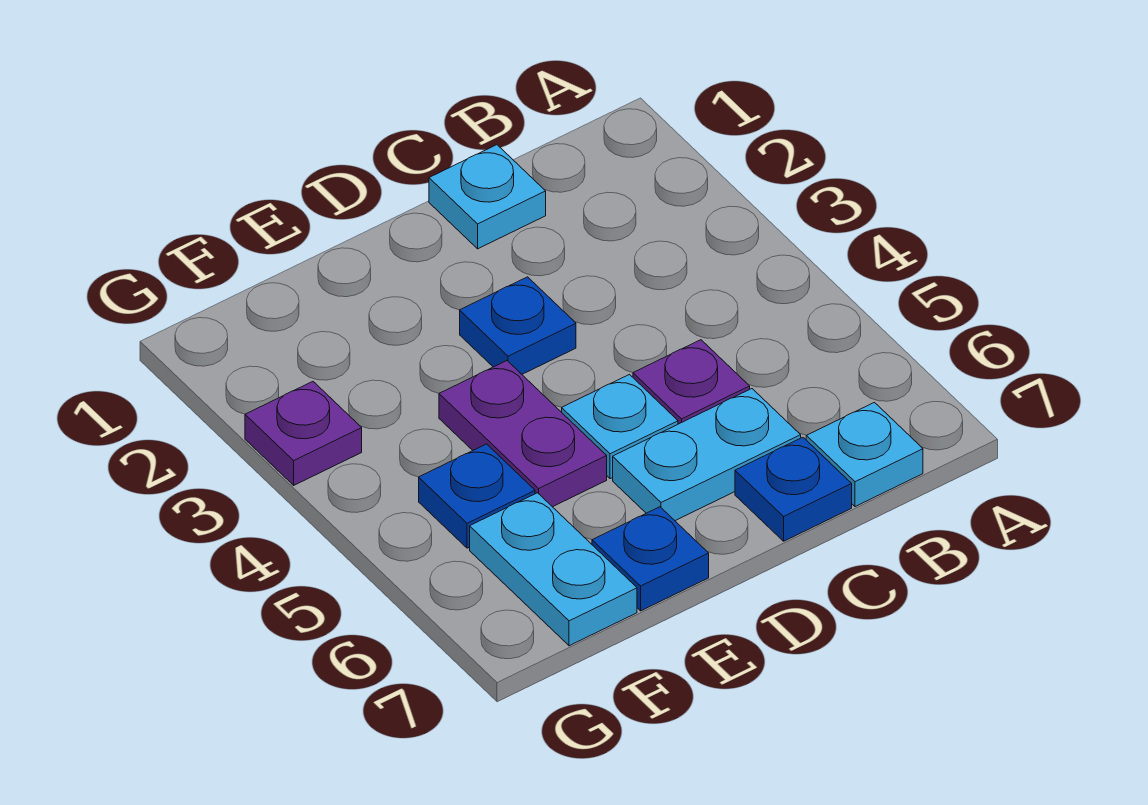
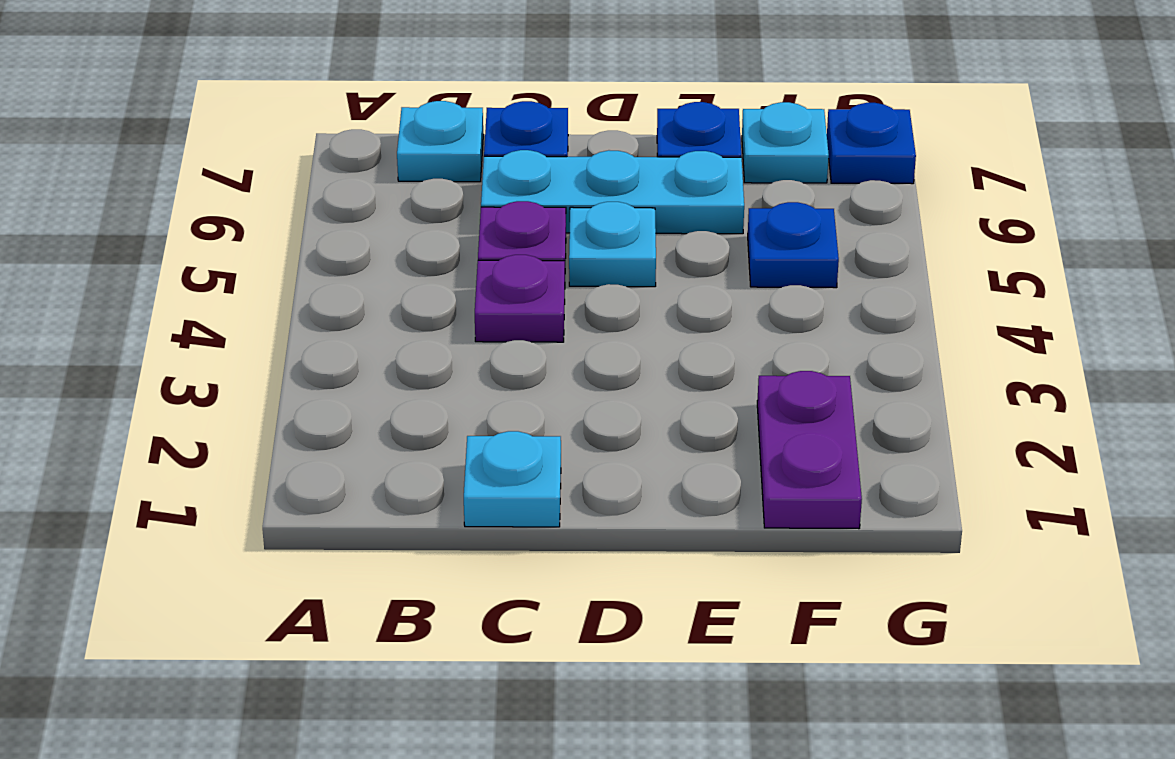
cyan 1x2 plate [613,389,801,521] -> cyan 1x3 plate [481,150,744,234]
blue 1x1 plate [460,277,576,374] -> blue 1x1 plate moved to [827,103,916,184]
purple 1x2 plate [439,361,607,507] -> purple 1x2 plate moved to [757,371,862,529]
cyan 1x2 plate [470,493,637,646] -> cyan 1x1 plate [742,102,829,183]
purple 1x1 plate [245,382,362,485] -> purple 1x1 plate moved to [475,255,565,342]

